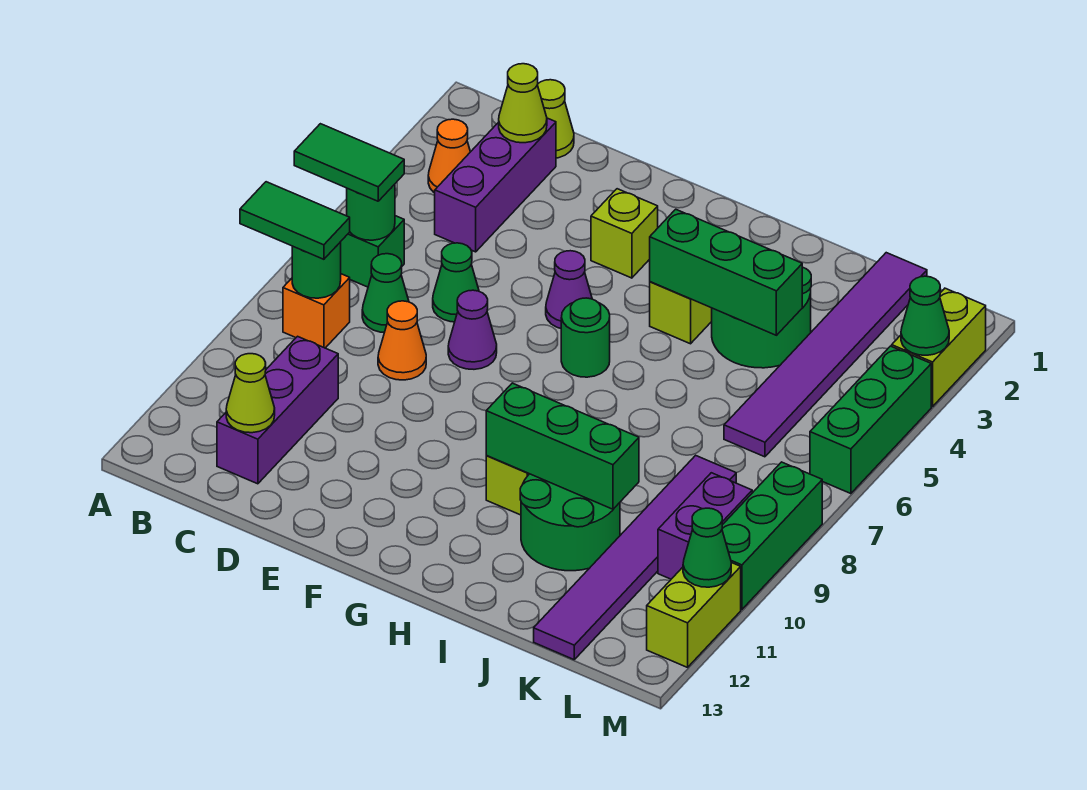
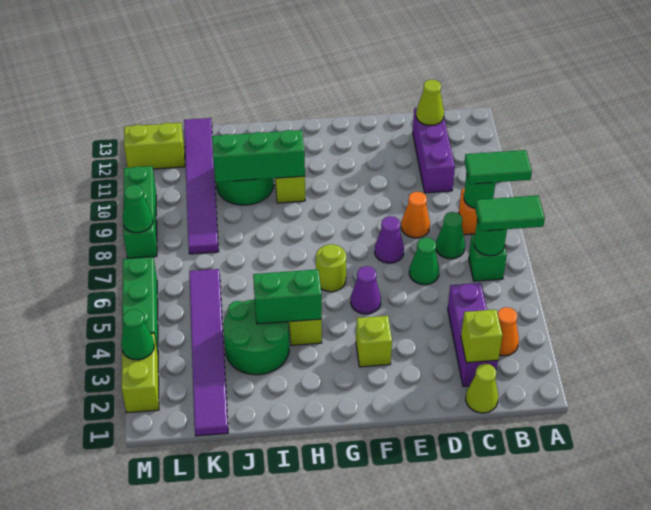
lime 1x1 cone [499,64,547,143] -> lime 1x1 brick [461,310,503,363]
green 1x1 round brick [561,298,610,377] -> lime 1x1 round brick [316,244,346,292]
green 1x3 brick [650,209,802,335] -> green 1x2 brick [253,269,322,324]
purple 1x2 brick [658,473,752,579] -> none
lime 1x2 brick [647,563,741,667] -> lime 1x2 brick turned to [124,123,185,169]
green 1x1 cone [683,508,731,587] -> green 1x1 cone moved to [123,185,153,233]

